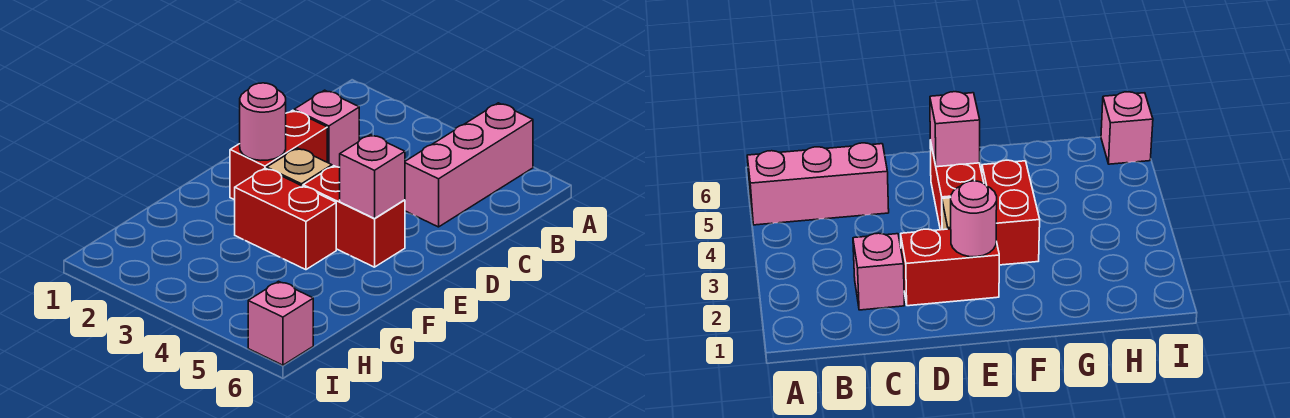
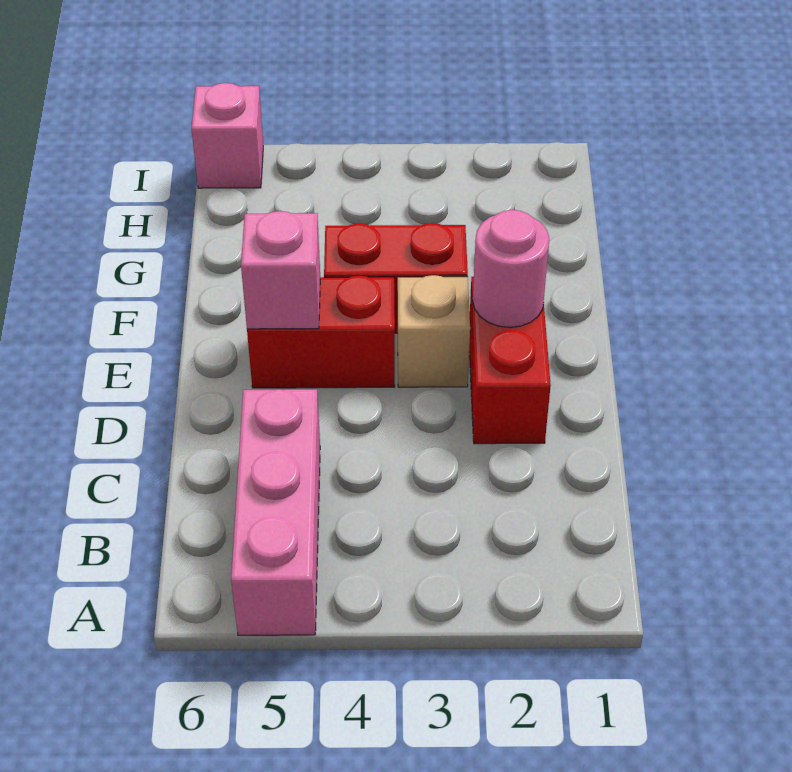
pink 1x1 brick [294,90,359,167] -> none

